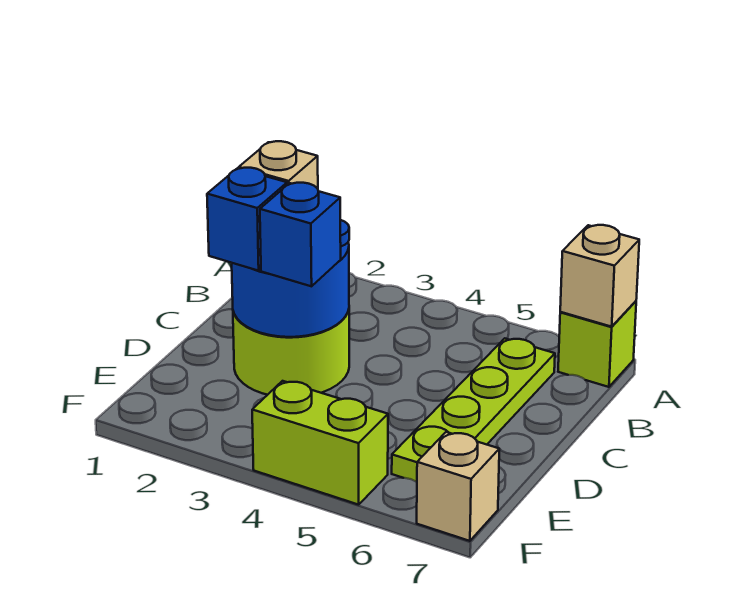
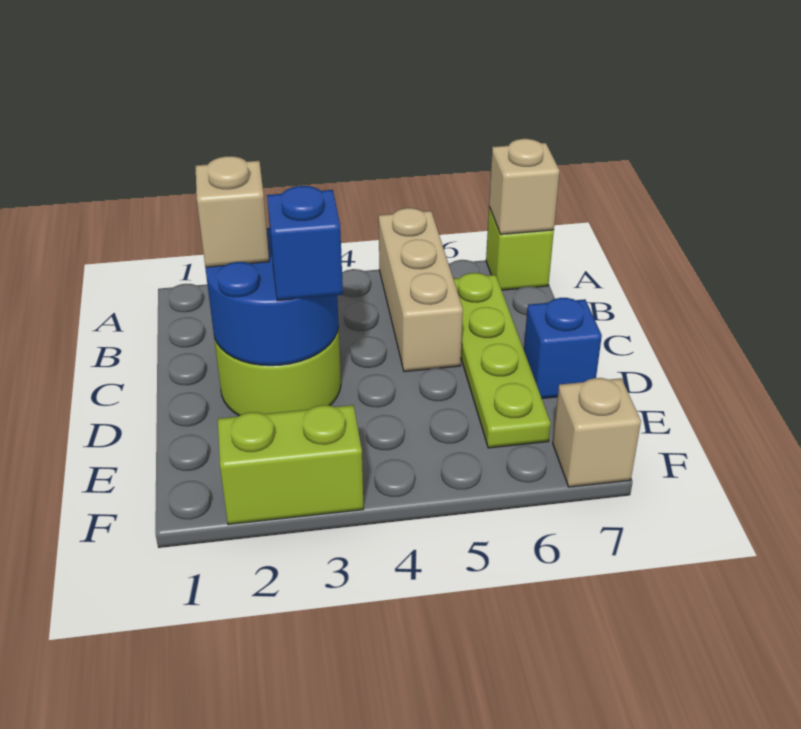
none -> tan 1x3 brick [379,208,463,372]
blue 1x1 brick [207,168,287,271] -> blue 1x1 brick moved to [524,298,602,399]
lime 1x2 brick [252,381,388,505] -> lime 1x2 brick moved to [218,405,364,525]

